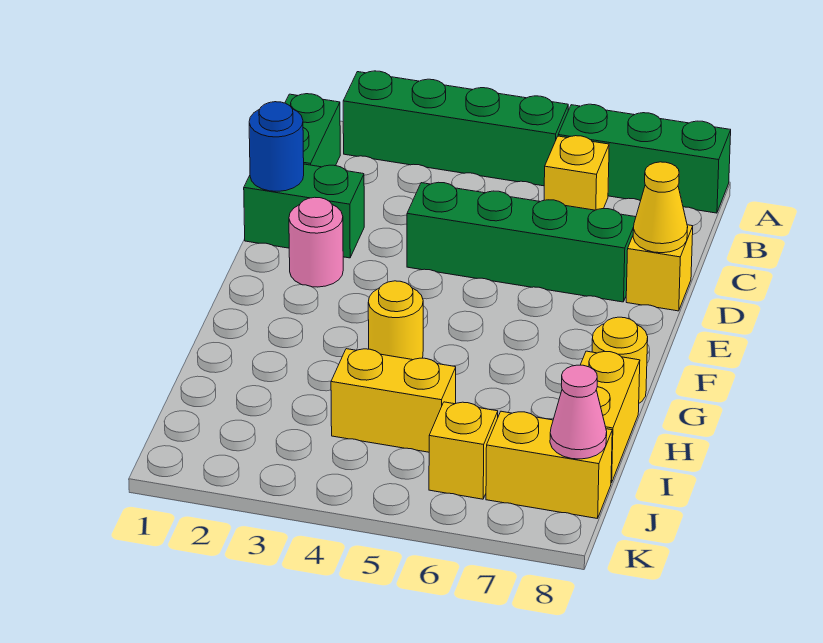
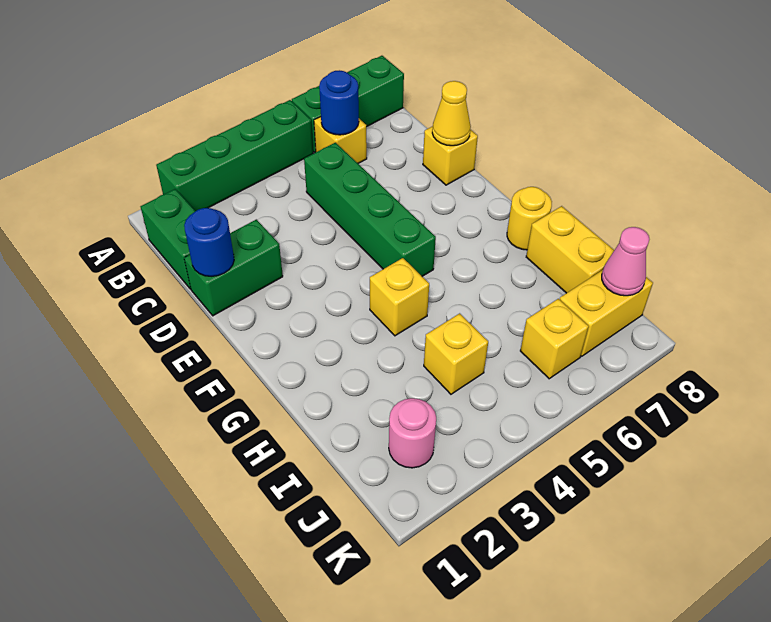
none -> blue 1x1 round brick [319,70,359,135]
green 1x4 brick [407,182,636,302] -> green 1x4 brick turned to [304,143,436,276]
pink 1x1 round brick [289,197,343,287] -> pink 1x1 round brick moved to [389,398,436,468]
yellow 1x1 round brick [368,281,423,360] -> yellow 1x1 brick [370,258,429,336]
yellow 1x2 brick [331,349,456,452] -> yellow 1x1 brick [424,313,488,394]

